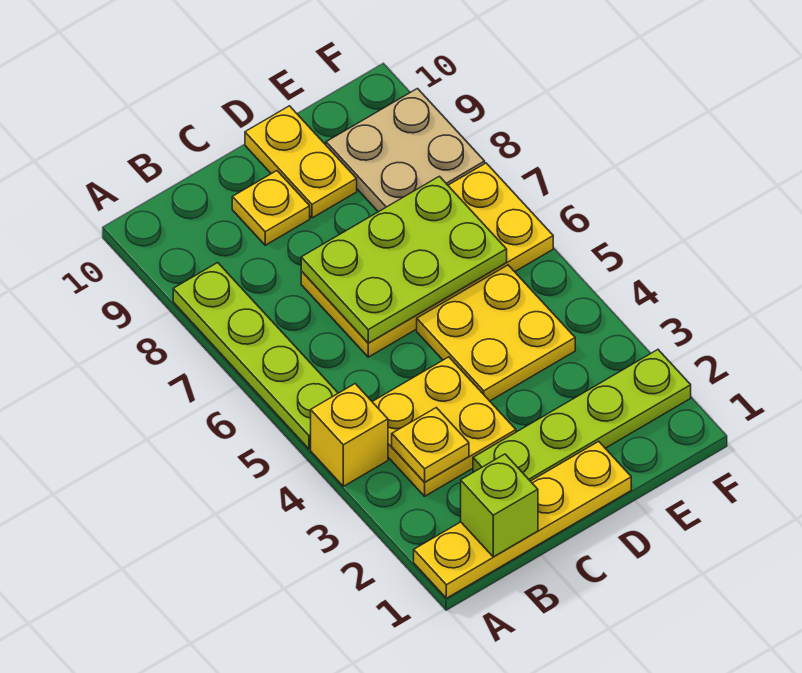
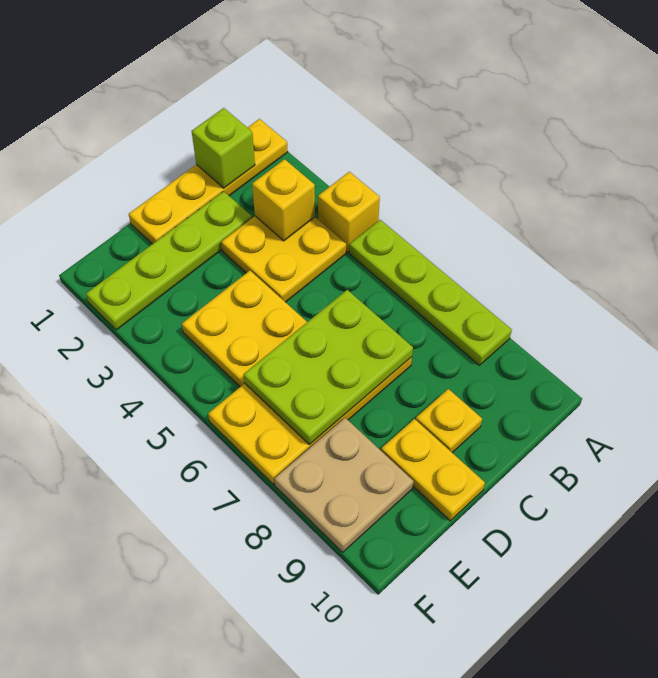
yellow 1x1 plate [392,408,469,482] -> yellow 1x1 brick [252,159,315,241]

